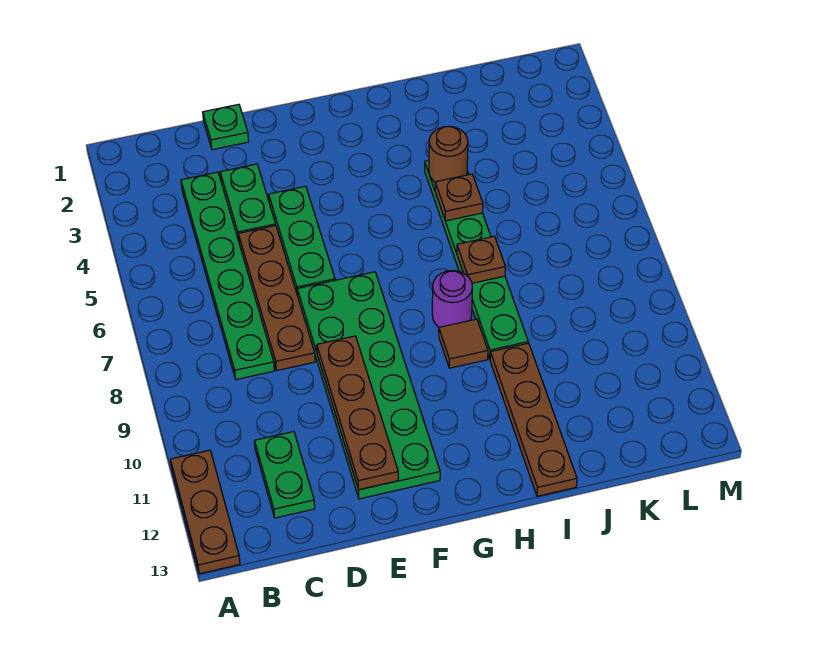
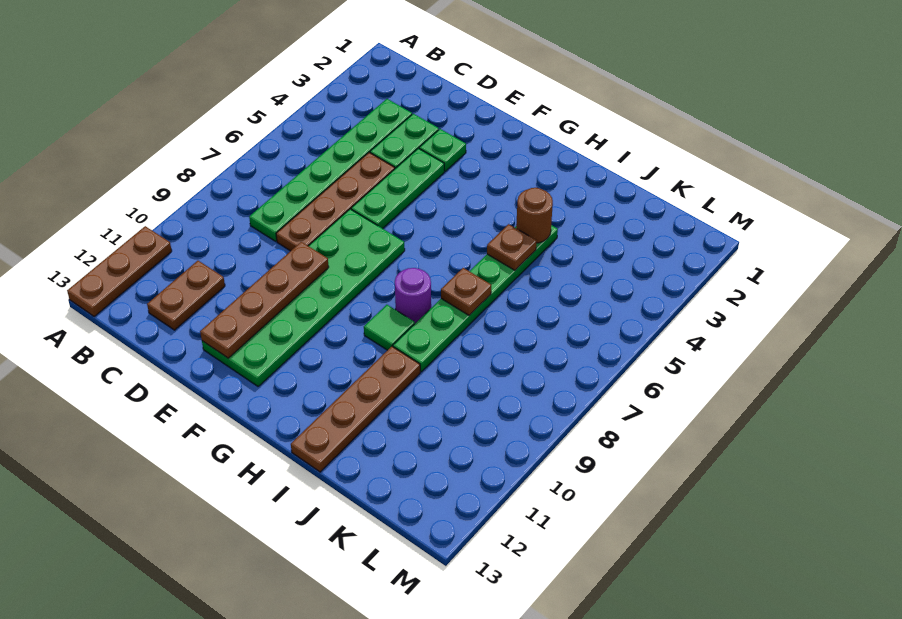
green 1x2 plate [255,432,315,518] -> brown 1x2 plate [147,261,225,330]
green 1x1 plate [203,104,249,150] -> green 1x1 plate moved to [419,129,466,171]
brown 1x1 tile [439,319,488,368] -> green 1x1 tile [364,305,415,350]

